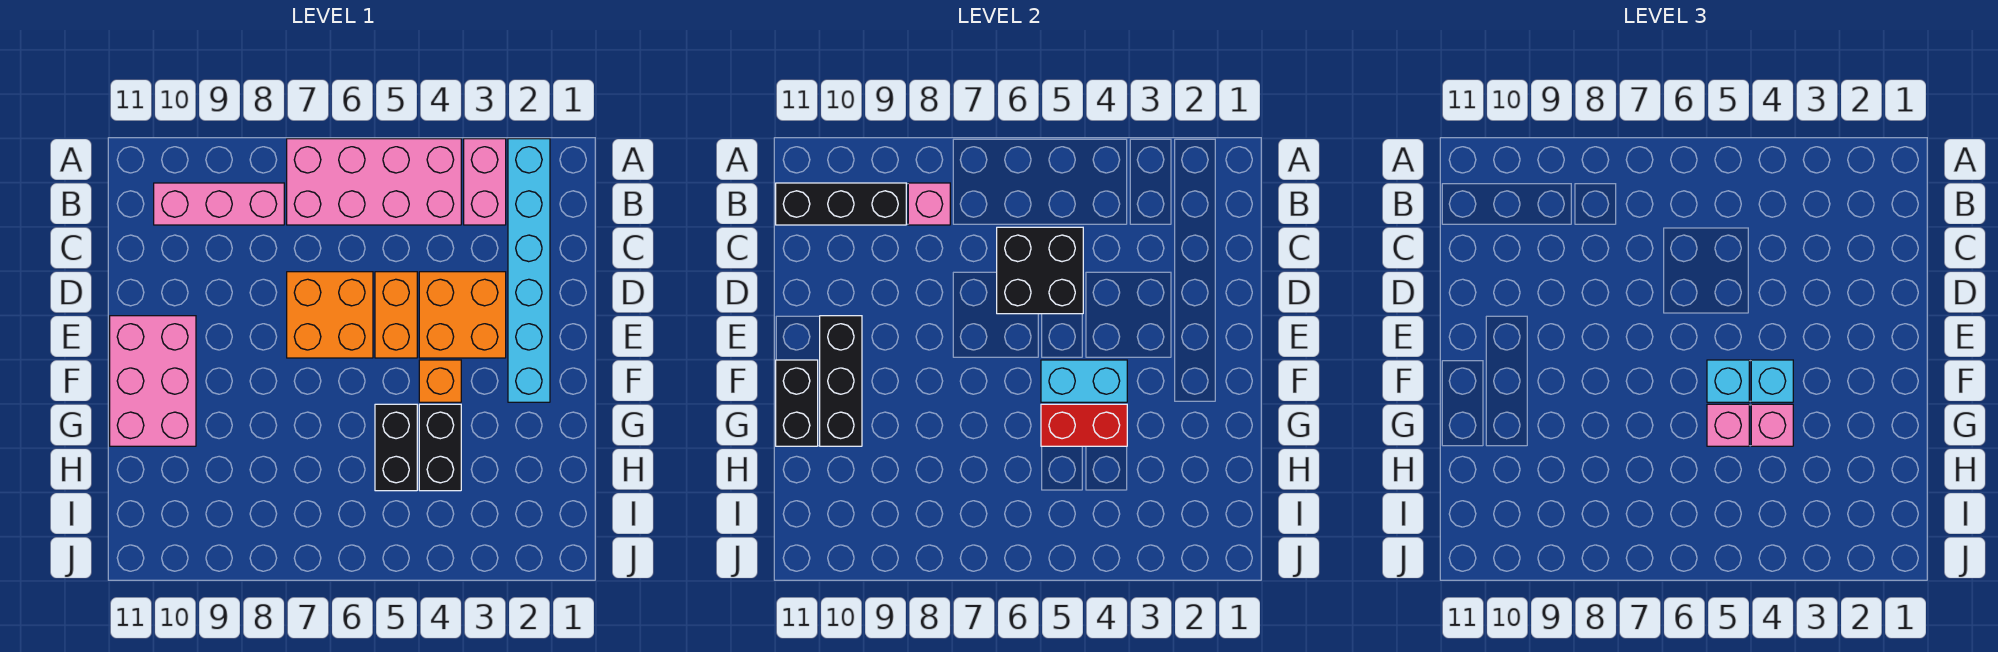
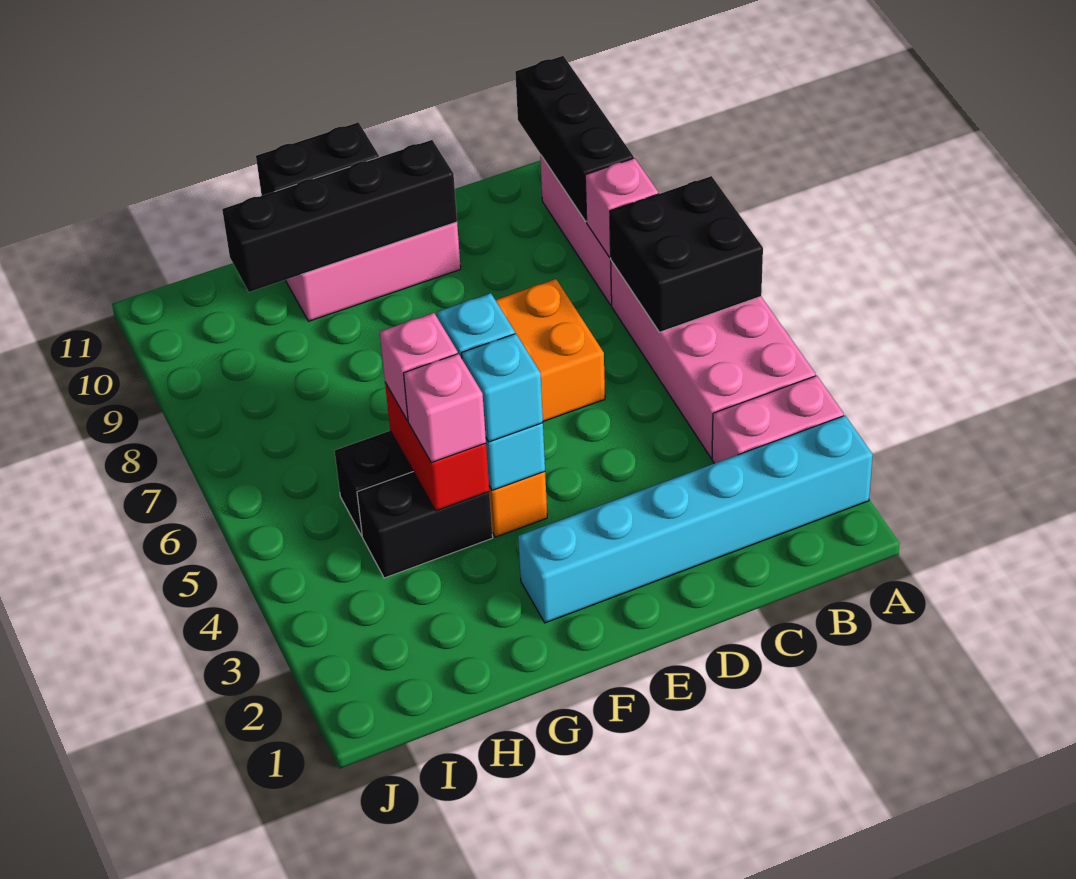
black 2x2 brick [997,227,1083,314] -> black 2x2 brick moved to [610,176,763,332]
orange 2x2 brick [419,272,506,358] -> none
orange 1x2 brick [375,272,417,358] -> none
black 1x3 brick [820,316,862,446] -> black 1x4 brick [222,140,457,292]

